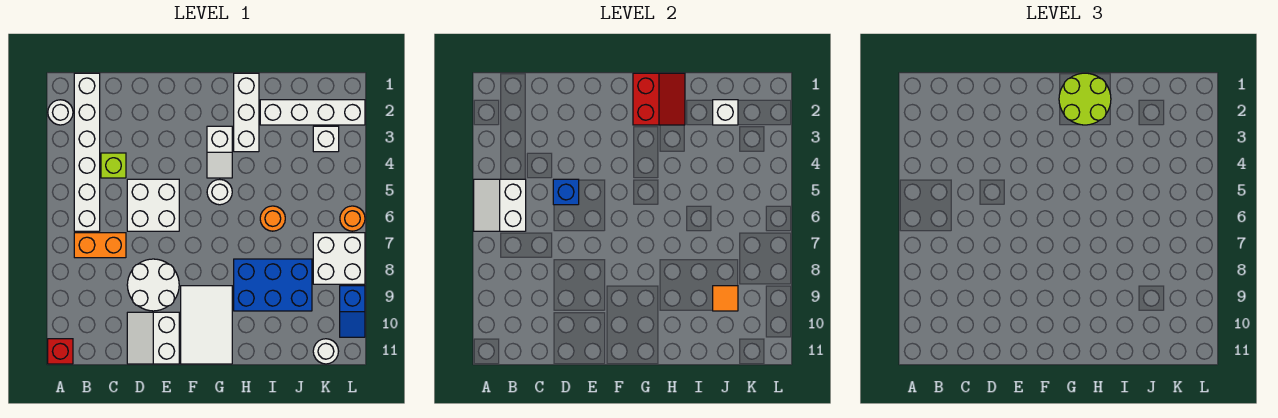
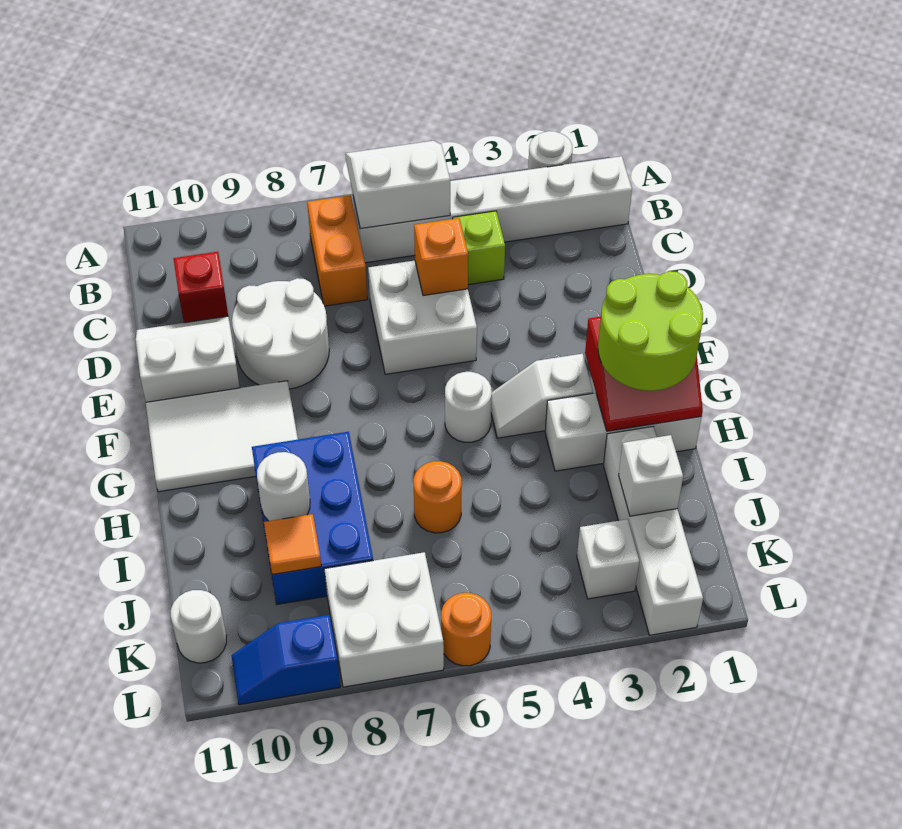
red 1x1 brick [48,339,73,364] -> red 1x1 brick moved to [174,252,228,323]
blue 1x1 brick [553,179,579,205] -> orange 1x1 brick [414,218,468,296]
none -> white 1x1 round brick [257,452,310,521]

